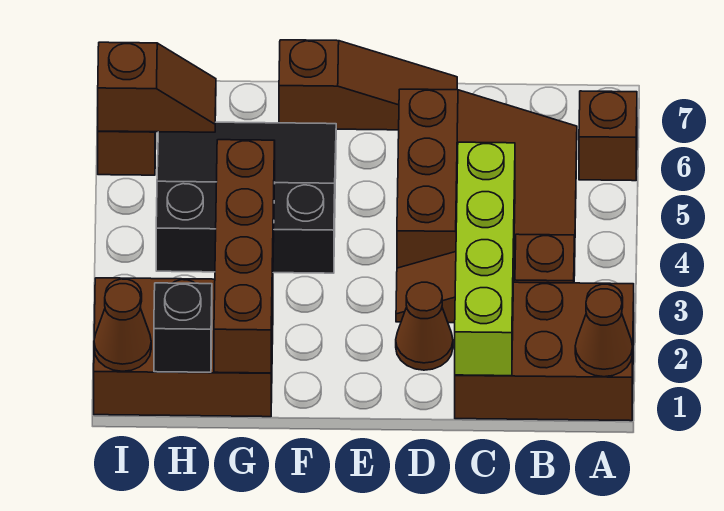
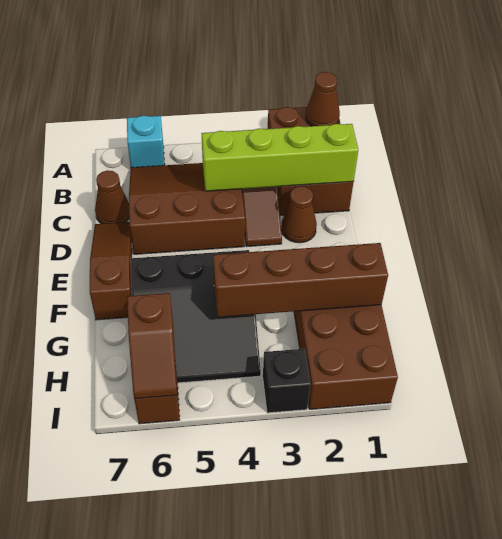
brown 1x1 brick [579,91,637,181] -> cyan 1x1 brick [127,116,165,167]
black 3x3 slope [156,122,336,273] -> black 3x3 slope turned to [131,250,261,383]
black 1x1 brick [154,283,212,372] -> black 1x1 brick moved to [263,349,311,413]
brown 1x2 slope [98,42,216,132] -> brown 1x2 slope turned to [127,293,177,399]
brown 1x1 cone [94,284,151,371] -> brown 1x1 cone moved to [95,170,129,224]

